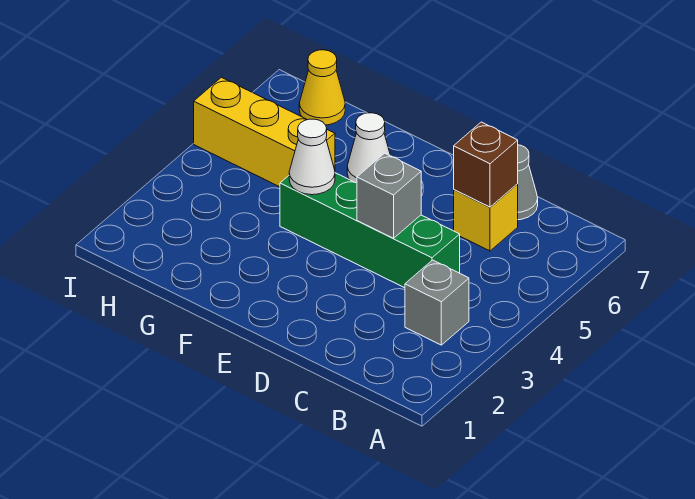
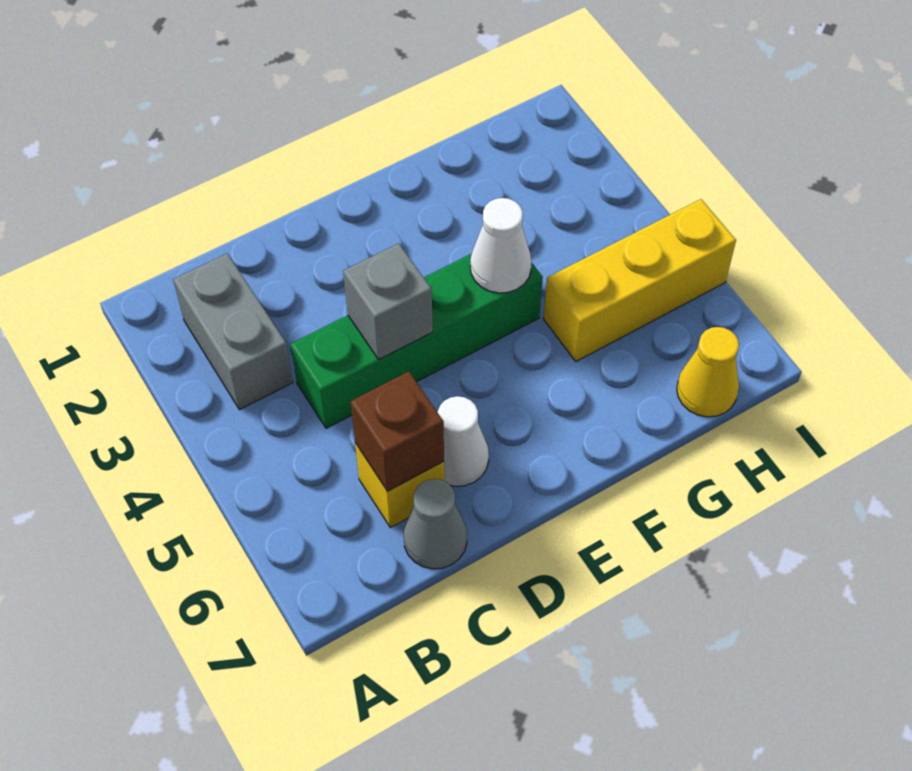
grey 1x1 brick [405,260,469,345] -> grey 1x2 brick [173,253,293,410]
white 1x1 cone [347,113,390,183] -> white 1x1 cone moved to [438,396,489,486]

